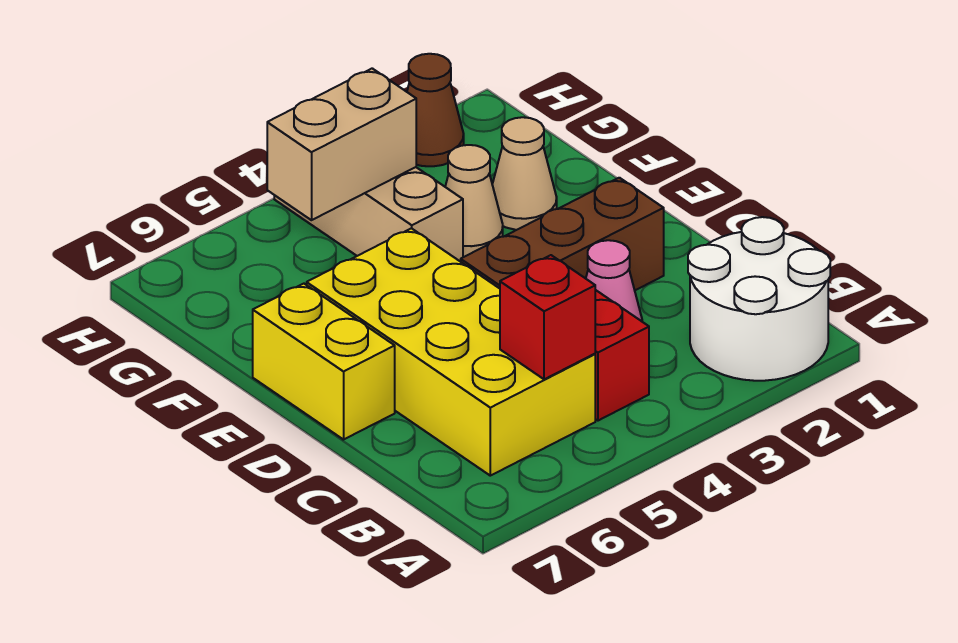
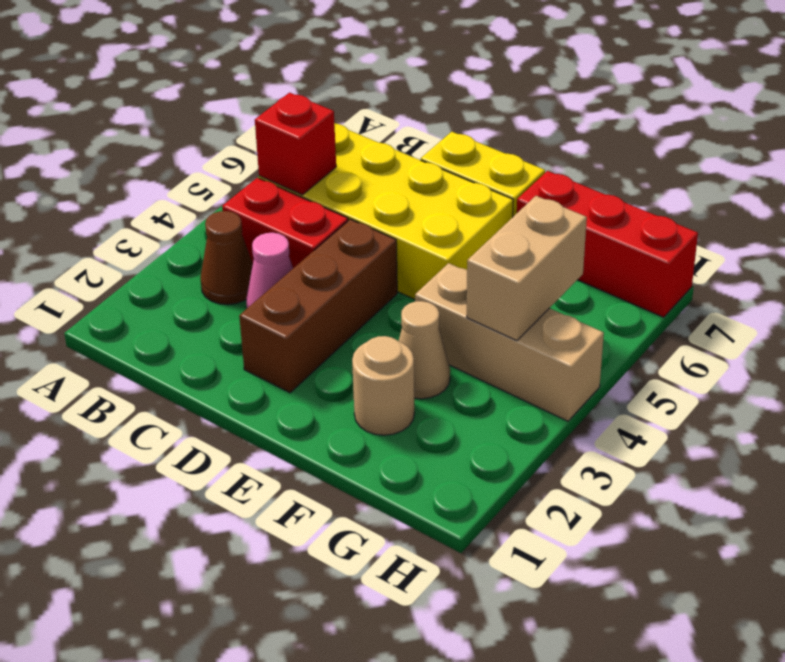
white 2x2 round brick [688,217,830,381] -> none
tan 1x1 cone [492,117,557,230] -> tan 1x1 round brick [352,336,414,435]
none -> red 1x3 brick [517,171,698,317]
brown 1x1 cone [407,54,464,166] -> brown 1x1 cone moved to [200,211,253,304]

